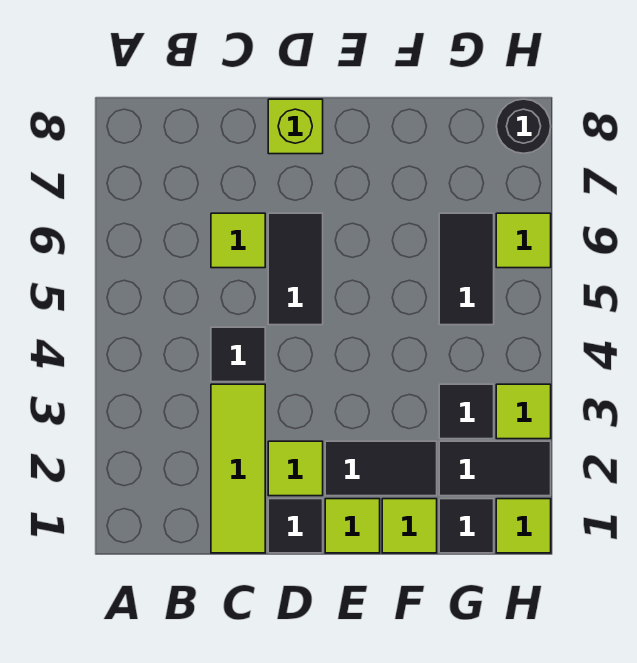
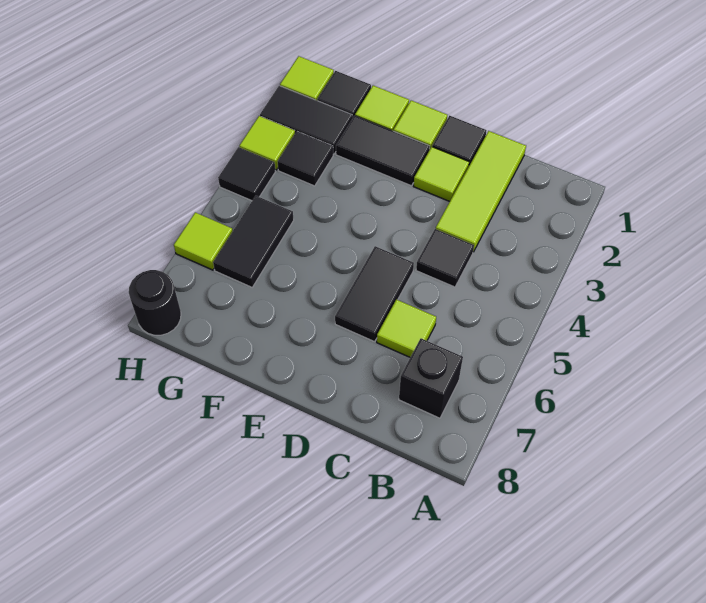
none -> black 1x1 brick [399,338,463,418]
lime 1x1 brick [268,99,323,154] -> none
none -> black 1x1 tile [218,147,276,201]

